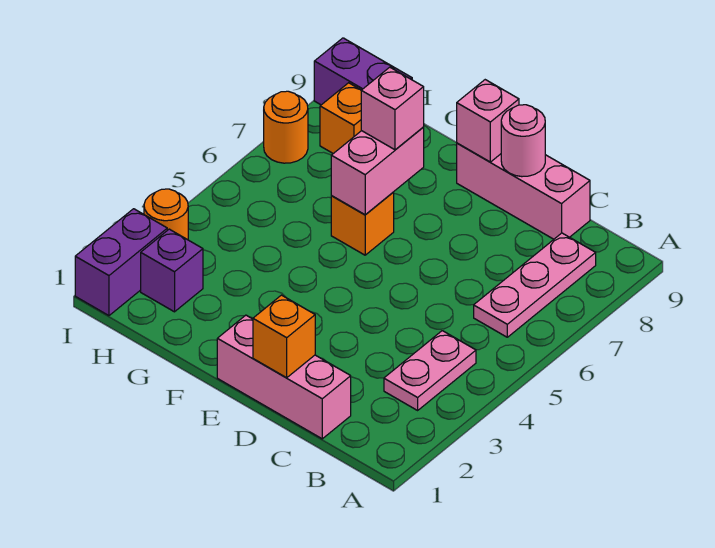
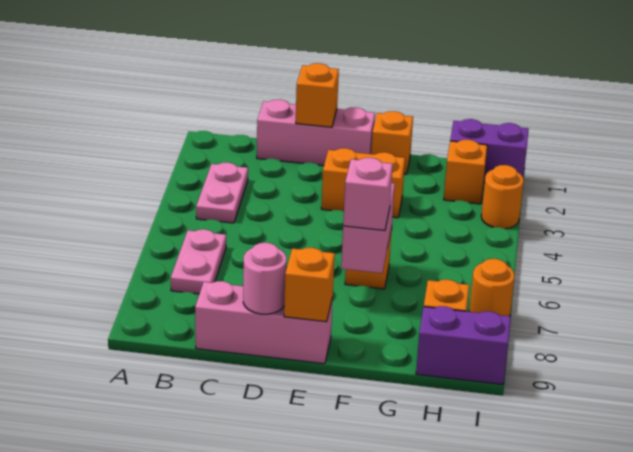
pink 1x3 plate [474,233,596,337] -> pink 1x2 plate [171,229,226,294]
none -> orange 1x2 brick [321,148,405,218]
pink 1x1 brick [457,80,519,162] -> orange 1x1 brick [284,248,335,322]
none -> orange 1x1 brick [371,111,413,174]
purple 1x1 brick [141,229,203,312] -> orange 1x1 brick [444,140,487,204]
purple 1x2 brick [75,209,167,316] -> purple 1x2 brick turned to [450,119,529,183]

